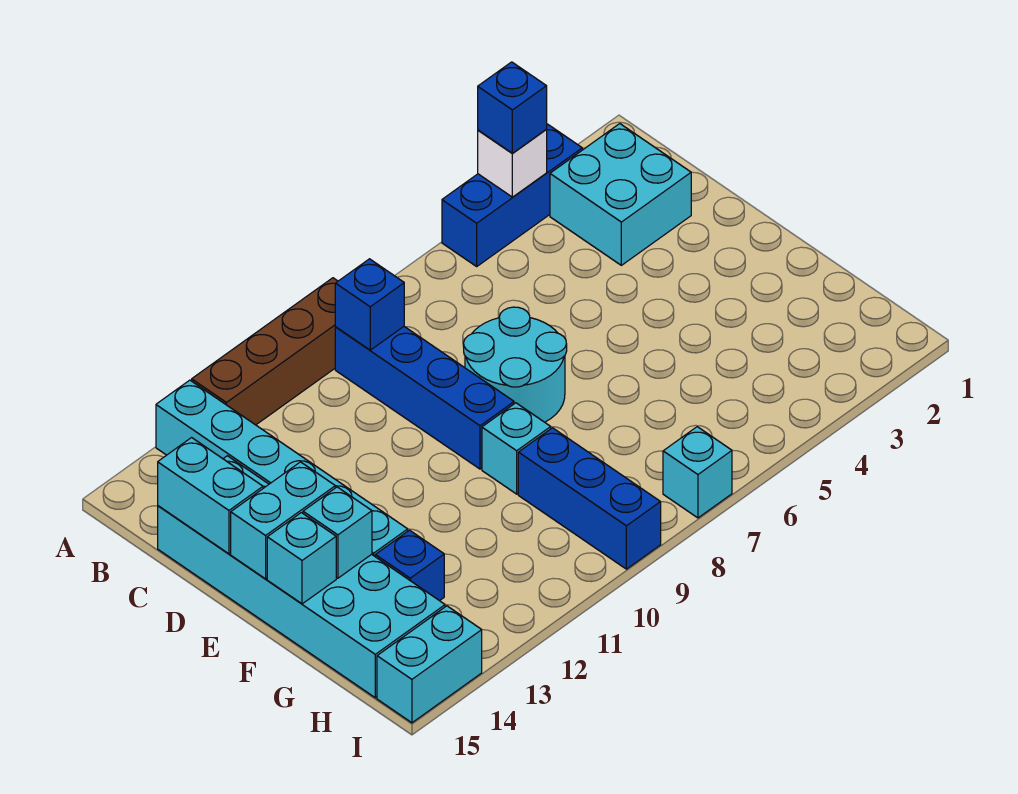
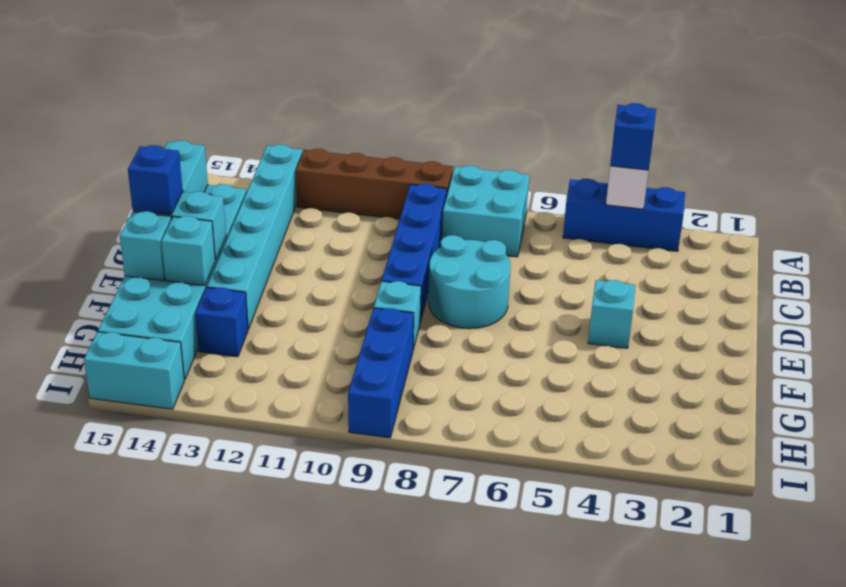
cyan 2x2 brick [550,124,691,265] -> cyan 2x2 brick moved to [442,166,529,257]
blue 1x1 brick [335,259,404,350] -> blue 1x1 brick moved to [128,145,183,215]
cyan 1x1 brick [663,427,732,518] -> cyan 1x1 brick moved to [588,280,636,348]

